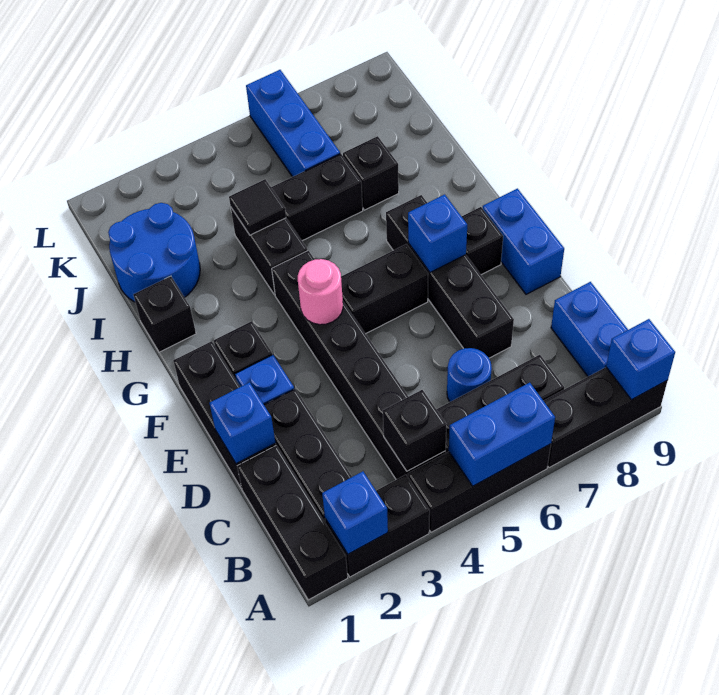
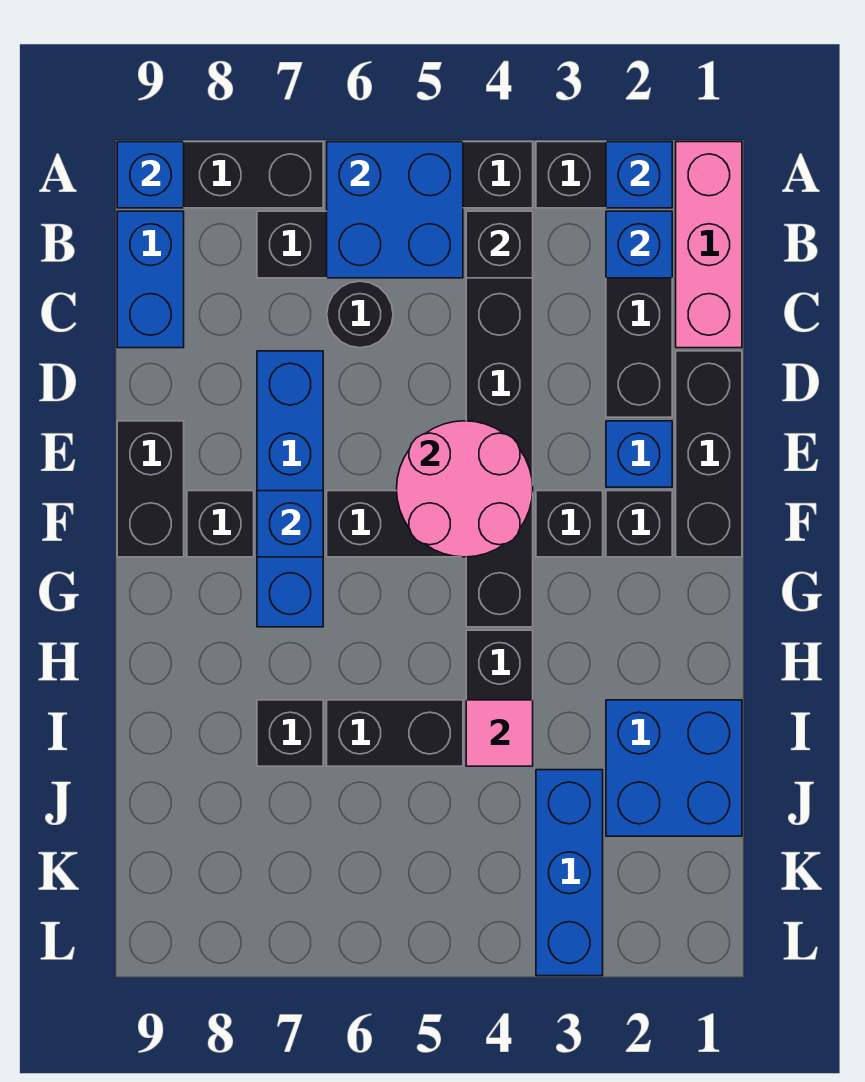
black 1x3 brick [237,445,348,600] -> pink 1x3 brick [676,142,742,348]
blue 1x2 brick [449,383,555,486] -> blue 2x2 brick [327,142,463,278]
blue 1x1 round brick [447,348,492,402] -> black 1x1 round brick [327,281,393,348]
blue 1x1 brick [210,382,275,464] -> blue 1x1 brick moved to [606,211,672,278]
black 1x4 brick [386,195,514,358] -> blue 1x4 brick [257,351,323,627]
blue 1x2 brick [483,189,564,294] -> black 1x2 brick [117,421,184,557]
pink 1x1 round brick [298,259,343,325] -> pink 2x2 round brick [397,421,533,557]
black 1x1 brick [133,276,196,352] -> black 1x1 brick moved to [536,491,603,557]
blue 2x2 round brick [108,203,200,302] -> blue 2x2 brick [606,700,742,836]
black 1x1 tile [229,179,286,235] -> pink 1x1 tile [466,700,533,766]
blue 1x3 brick [246,70,340,177] -> blue 1x3 brick moved to [536,770,603,976]

